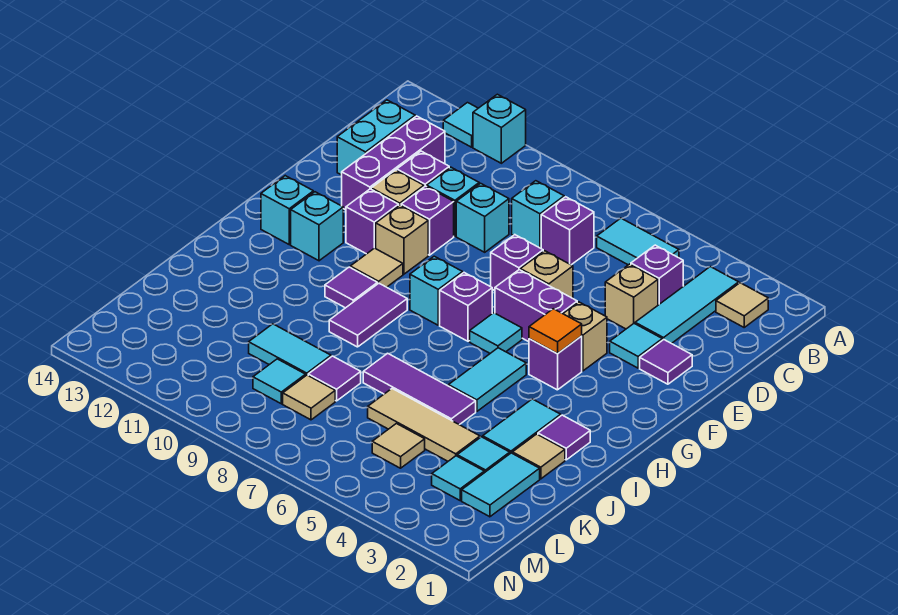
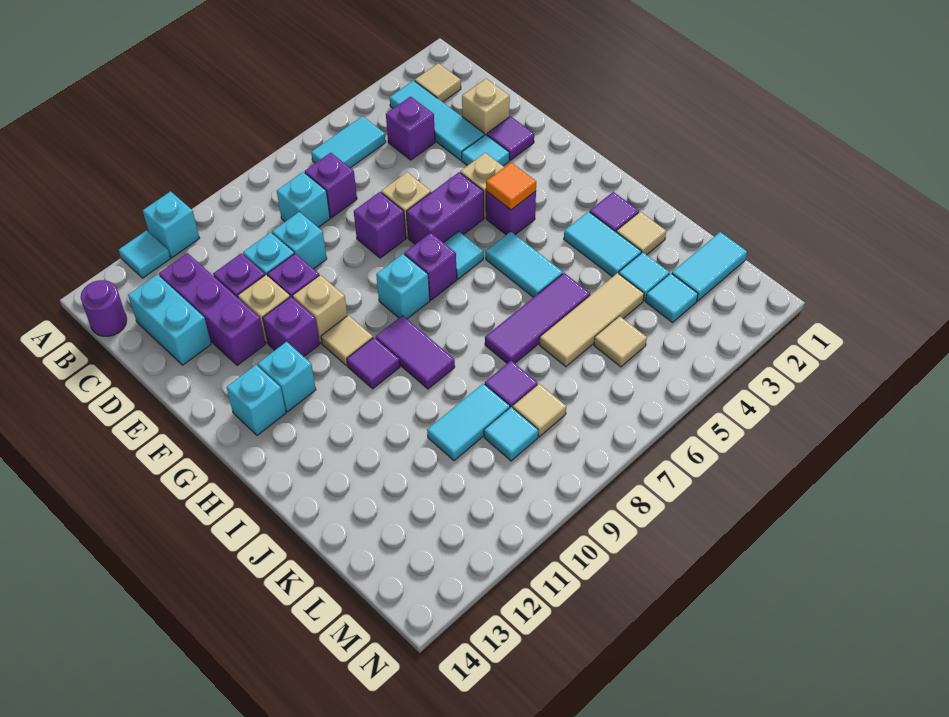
none -> purple 1x1 round brick [81,280,127,336]
tan 1x1 brick [605,264,658,329] -> tan 1x1 brick moved to [462,79,510,135]
cyan 1x2 tile [462,453,540,517] -> cyan 1x2 tile turned to [672,232,747,301]

